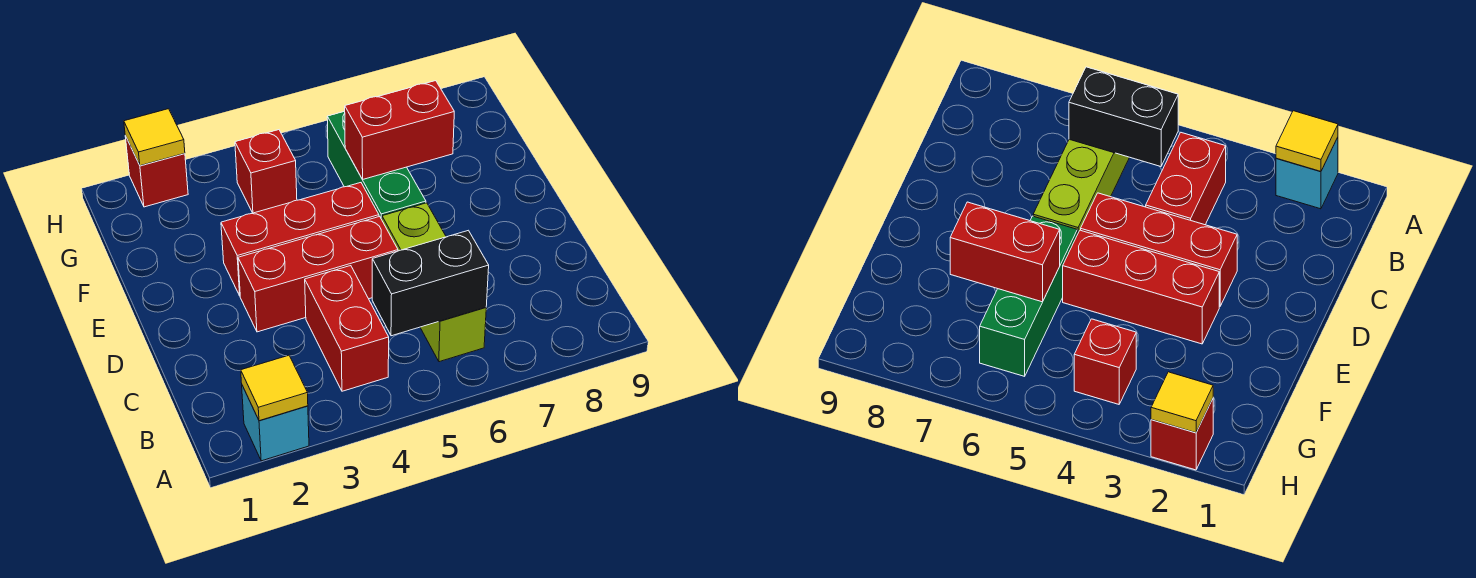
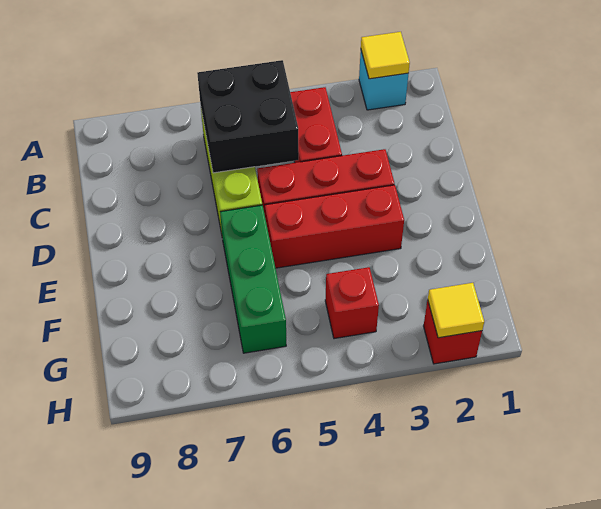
black 1x2 brick [372,230,489,336] -> black 2x2 brick [197,60,299,173]
red 1x2 brick [345,81,454,179] -> none

